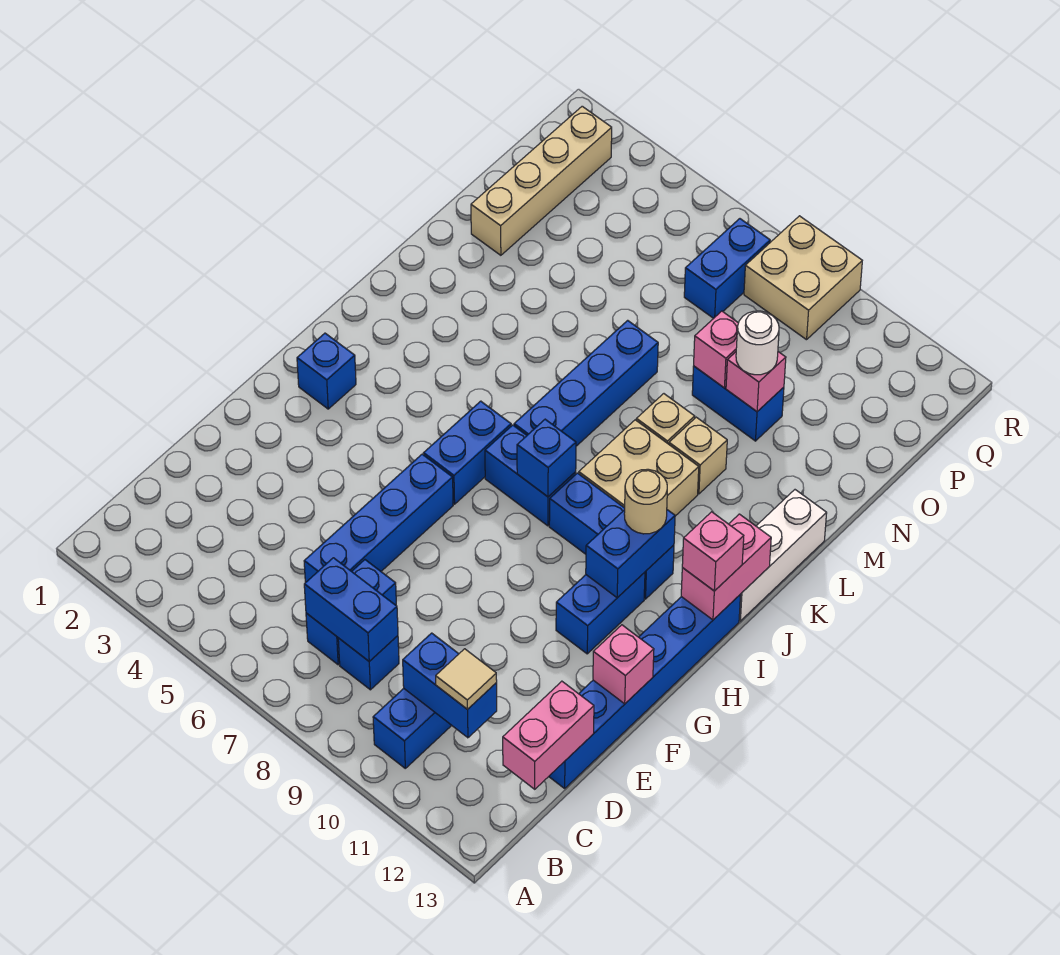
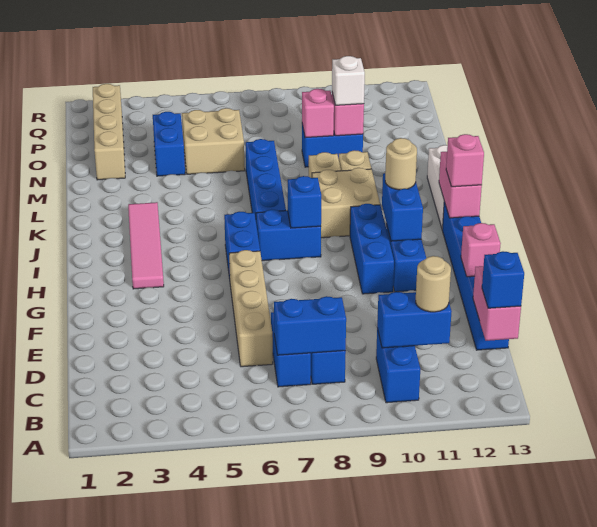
tan 1x1 tile [436,649,497,709] -> tan 1x1 round brick [416,256,451,312]
blue 1x4 brick [304,454,453,583] -> tan 1x4 brick [229,250,273,367]
blue 1x1 brick [297,333,356,409] -> blue 1x1 brick moved to [482,251,524,308]
none -> pink 1x4 tile [128,202,164,289]
blue 1x3 brick [549,473,674,599] -> blue 1x3 brick turned to [350,204,394,294]
white 1x1 round brick [736,311,779,375] -> white 1x1 brick [332,56,365,105]
blue 1x2 brick [684,219,770,318] -> blue 1x2 brick moved to [153,112,185,176]
tan 2x2 brick [744,216,862,340] -> tan 2x2 brick moved to [182,108,245,174]

